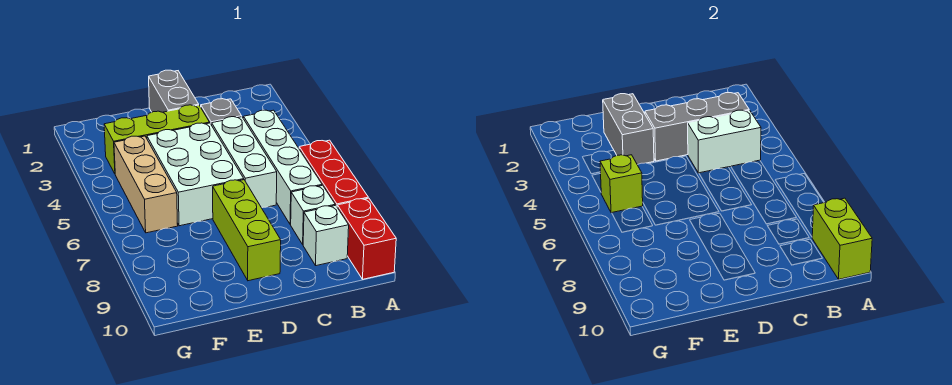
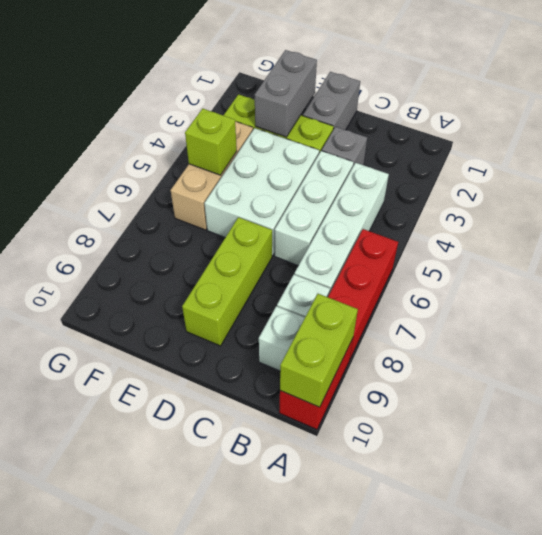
grey 1x3 brick [645,93,749,161] -> none
white 1x2 brick [688,110,761,173] -> none

